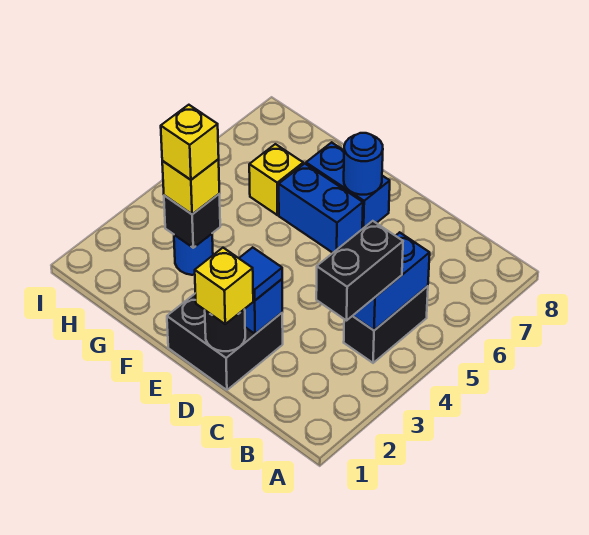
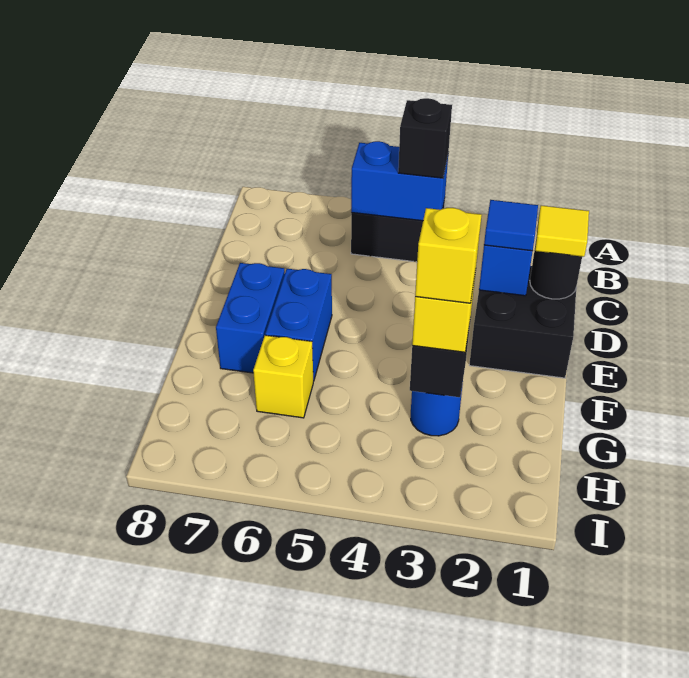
black 1x2 brick [316,221,403,320] -> black 1x1 brick [398,98,452,178]
yellow 1x1 brick [195,248,253,324] -> yellow 1x1 tile [535,205,589,257]
blue 1x1 round brick [344,133,383,195] -> none

